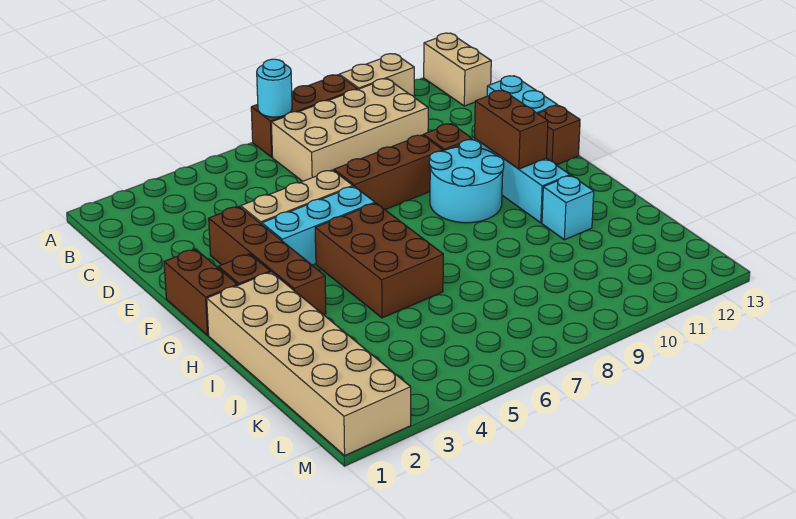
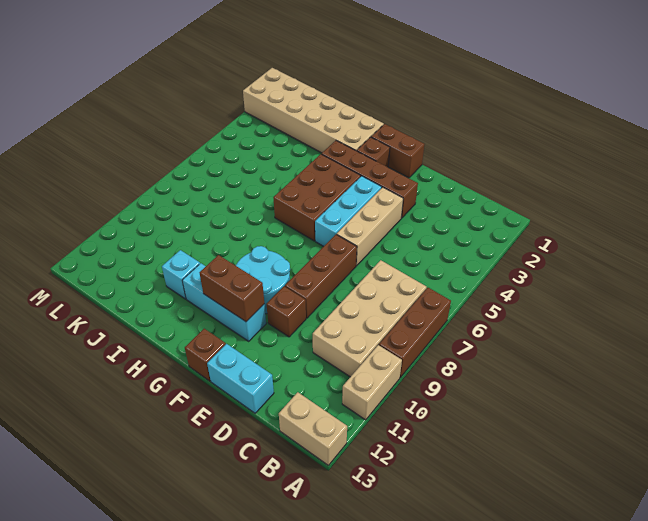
cyan 1x1 round brick [257,59,292,117] -> none
brown 2x3 brick [315,203,443,318] -> brown 2x3 brick turned to [273,154,361,241]

